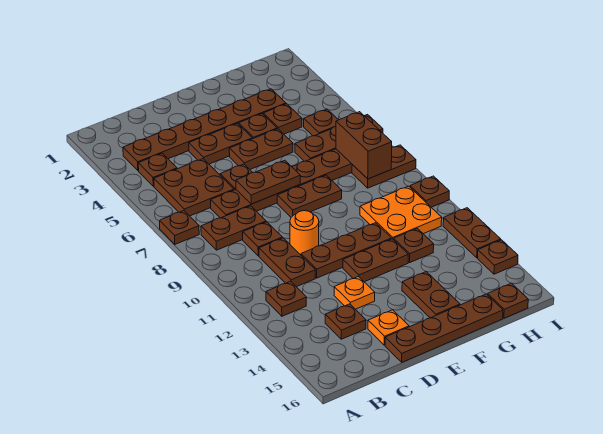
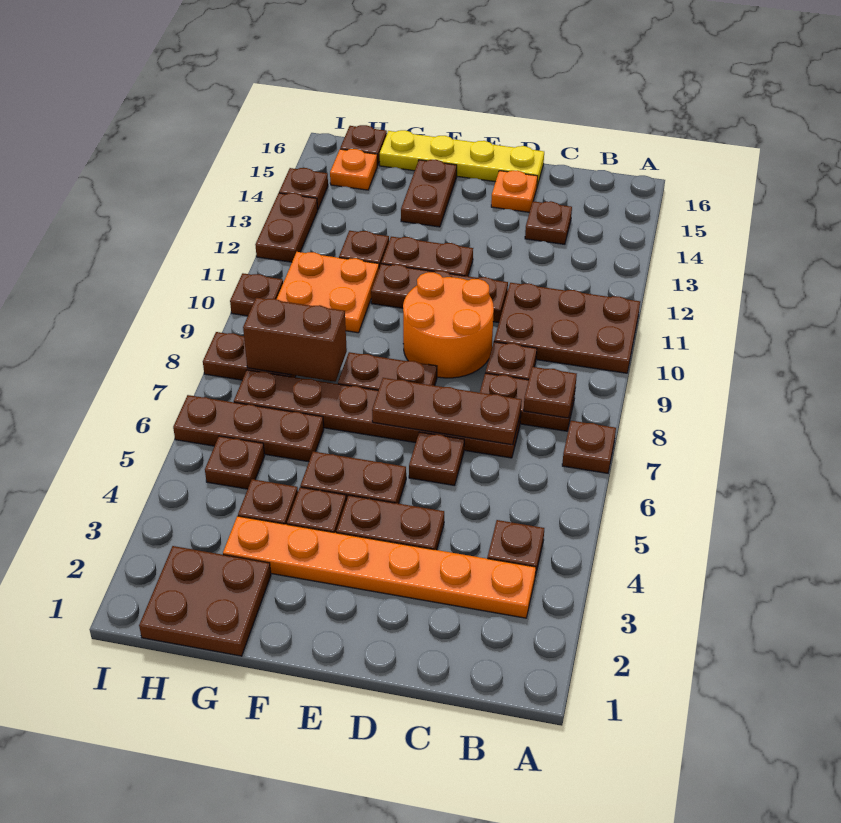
brown 1x6 plate [123,89,286,171] -> orange 1x6 plate [223,516,536,618]
brown 2x2 plate [154,159,234,216] -> brown 2x2 plate moved to [139,546,271,656]
brown 1x1 plate [266,281,306,316] -> brown 1x1 plate moved to [524,367,577,418]
brown 1x2 plate [259,238,315,287] -> brown 2x3 plate [494,283,640,373]
brown 1x2 plate [236,160,300,204] -> brown 1x3 plate [372,378,522,445]
orange 1x1 round brick [290,211,319,255] -> orange 2x2 round brick [403,272,494,378]
orange 1x1 plate [334,277,375,309] -> orange 1x1 plate moved to [330,149,377,190]
brown 1x4 plate [385,294,503,362] -> yellow 1x4 plate [380,130,544,186]
brown 1x2 brick [336,112,392,179] -> brown 1x2 brick turned to [243,298,347,382]

